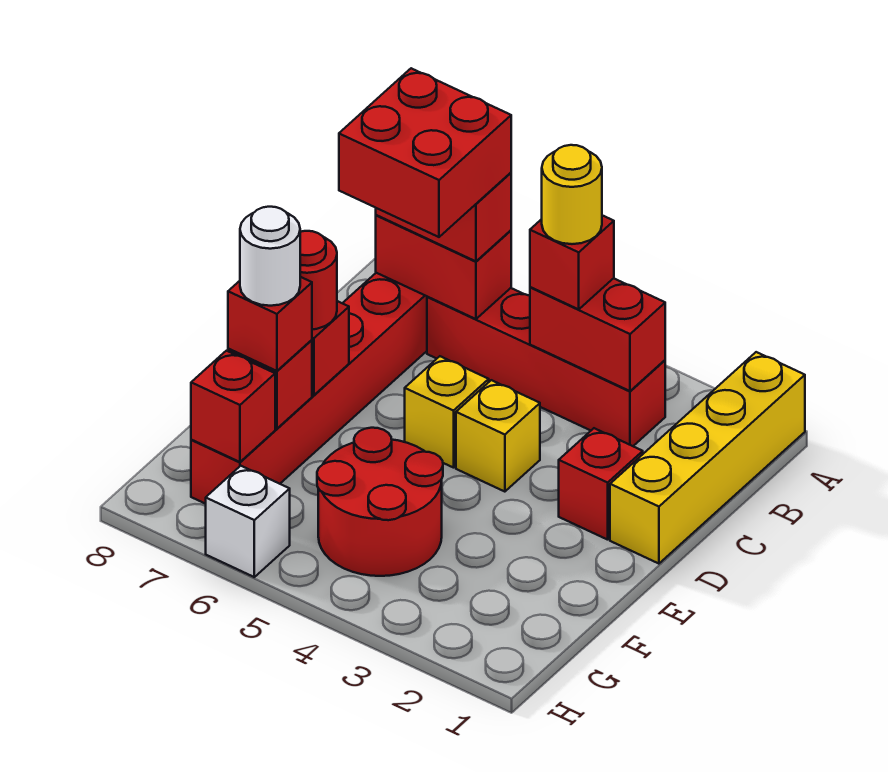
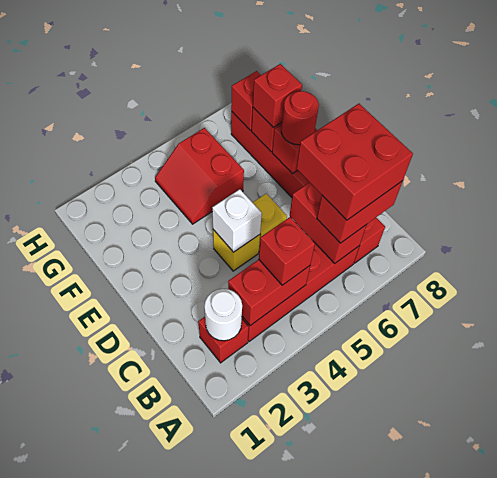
yellow 1x4 brick [610,352,805,564] -> none
yellow 1x1 round brick [542,145,602,244] -> none
red 1x2 brick [376,215,511,319] -> red 1x2 brick turned to [290,182,366,264]
red 1x1 brick [559,428,643,540] -> red 1x1 brick moved to [198,317,249,363]
red 2x2 round brick [317,428,443,576] -> red 2x2 slope [155,128,244,224]
white 1x1 round brick [240,207,300,306] -> white 1x1 round brick moved to [204,289,242,341]
white 1x1 brick [206,466,290,577] -> white 1x1 brick moved to [212,189,262,252]

